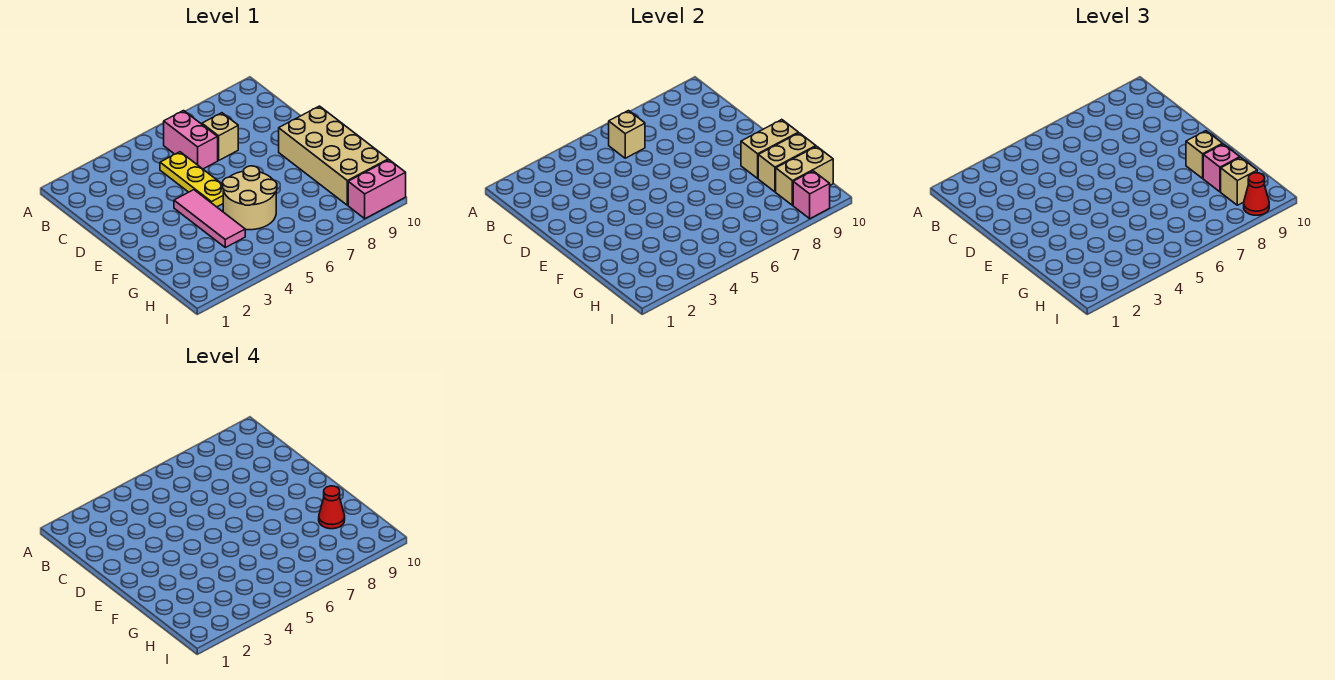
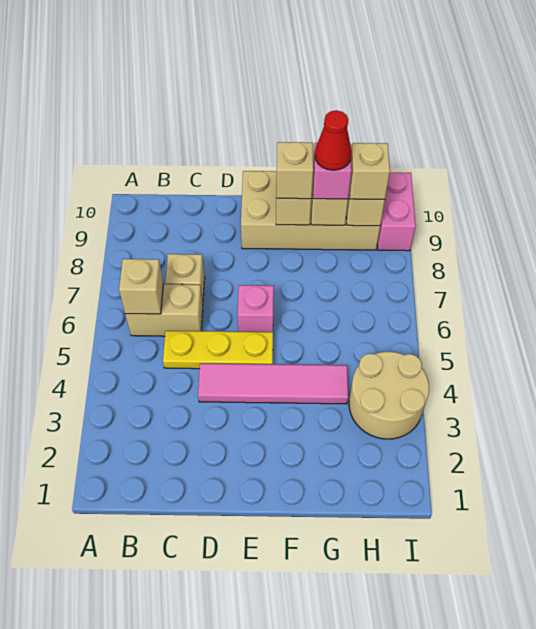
pink 1x2 brick [164,111,218,169] -> tan 1x2 brick [125,284,203,336]
pink 1x3 tile [174,190,245,248] -> pink 1x4 tile [198,364,348,404]
tan 2x2 round brick [223,166,277,230] -> tan 2x2 round brick moved to [349,352,429,439]
pink 1x1 brick [793,171,830,219] -> pink 1x1 brick moved to [238,285,274,332]
red 1x1 cone [1244,173,1269,215] -> none

